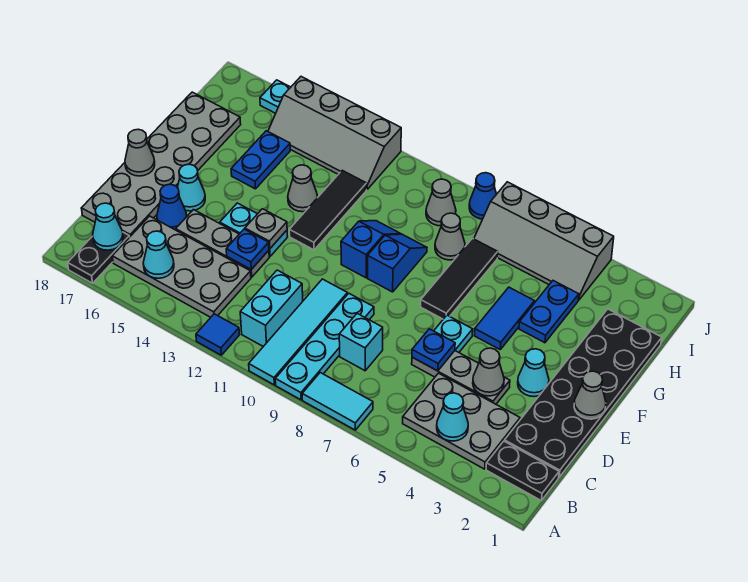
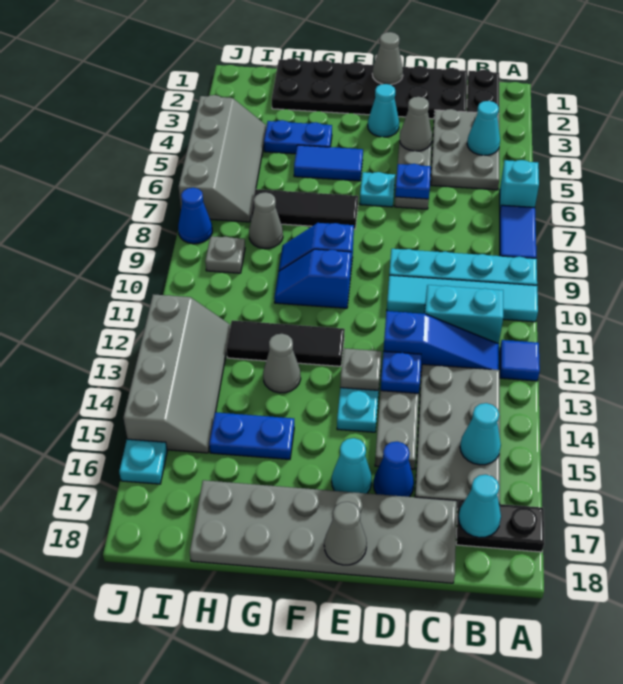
cyan 1x2 tile [302,373,373,430] -> blue 1x2 tile [500,205,536,258]
none -> blue 1x3 slope [384,311,499,371]
cyan 1x1 brick [339,314,383,371] -> cyan 1x1 brick moved to [500,160,539,209]
grey 1x1 cone [426,179,456,226] -> grey 1x1 plate [205,236,245,273]

